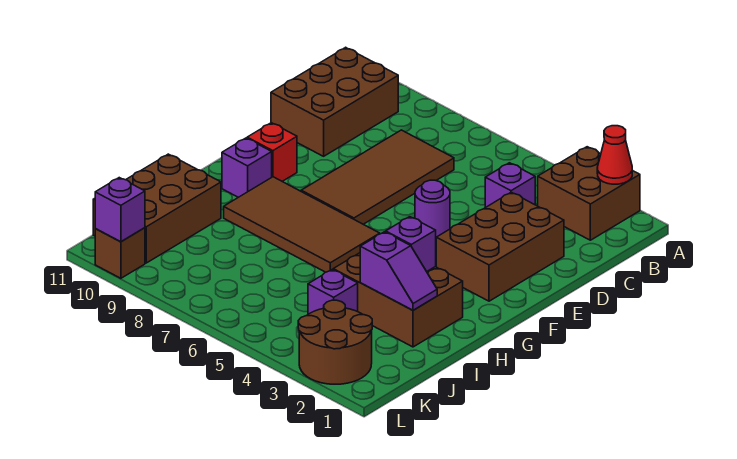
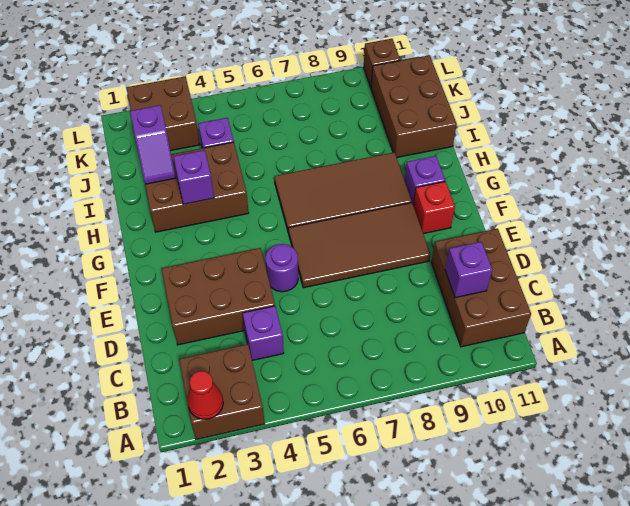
brown 2x4 tile [301,130,454,224] -> brown 2x4 tile turned to [288,203,430,288]
brown 2x3 brick [436,192,564,301] -> brown 2x3 brick turned to [162,248,275,345]
purple 1x2 slope [360,232,437,310] -> purple 1x2 slope turned to [130,105,176,184]
brown 2x2 round brick [298,300,372,384] -> brown 2x2 brick [126,76,200,151]
purple 1x1 brick [95,178,145,242] -> purple 1x1 brick moved to [445,242,492,298]

